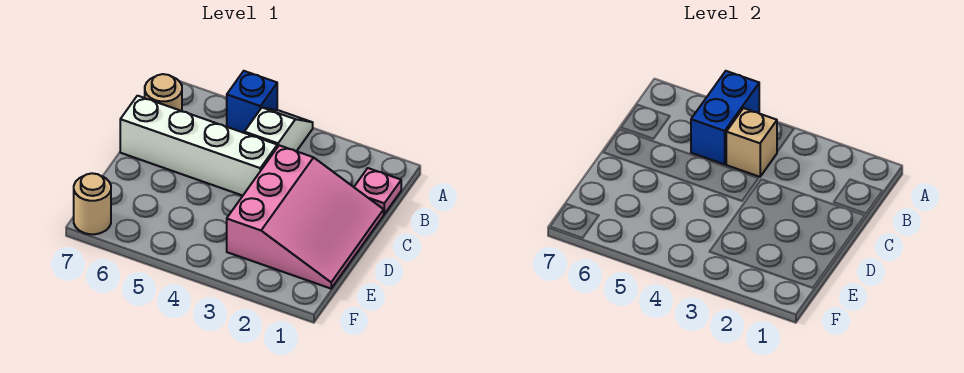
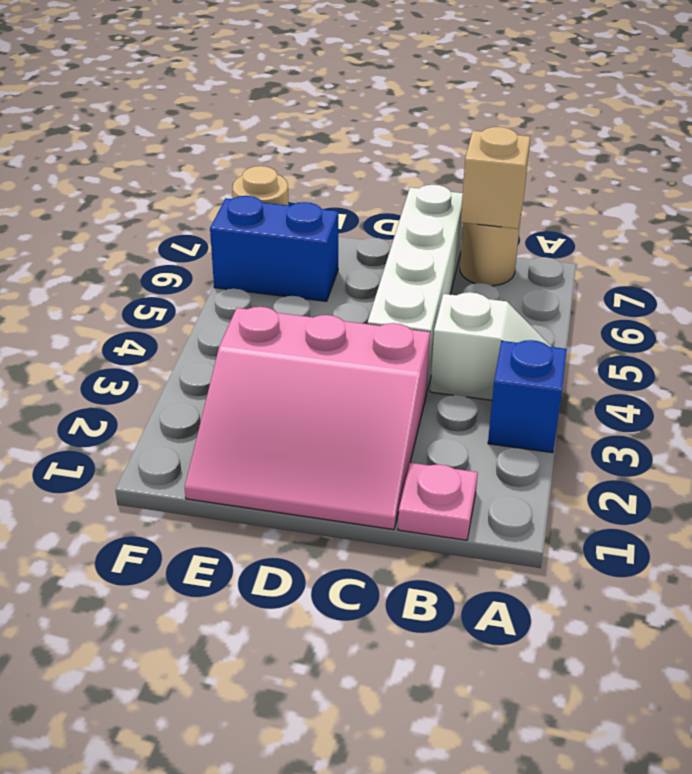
blue 1x1 brick [227,71,277,133] -> blue 1x1 brick moved to [488,340,567,453]
blue 1x2 brick [691,71,759,164] -> blue 1x2 brick moved to [210,196,338,301]
tan 1x1 brick [726,108,777,177] -> tan 1x1 brick moved to [461,127,530,229]

